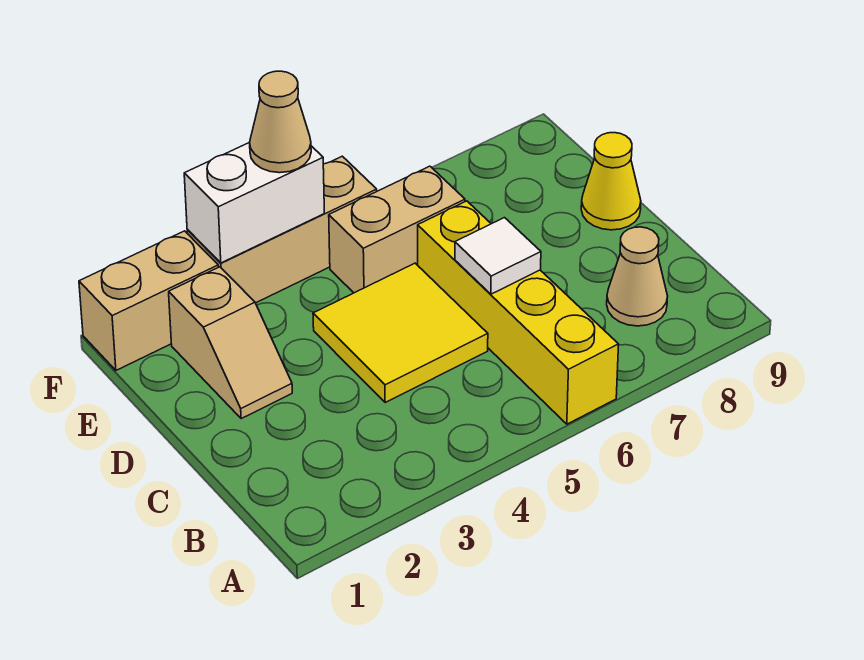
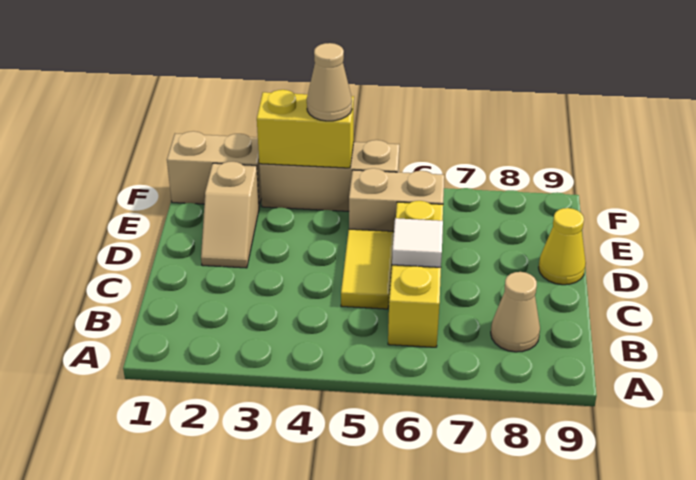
yellow 1x4 brick [418,201,619,424] -> yellow 1x3 brick [388,201,443,347]
yellow 2x2 tile [313,263,488,402] -> yellow 1x2 tile [341,229,394,309]
white 1x2 brick [184,142,324,263] -> yellow 1x2 brick [257,90,354,168]

